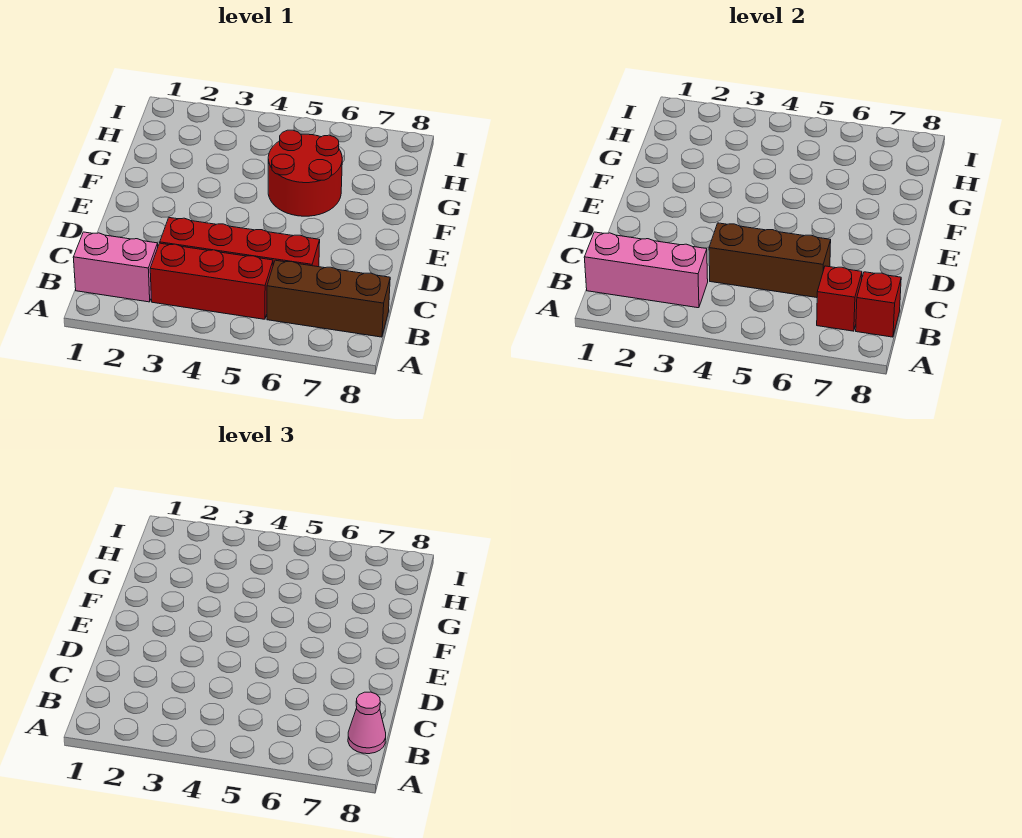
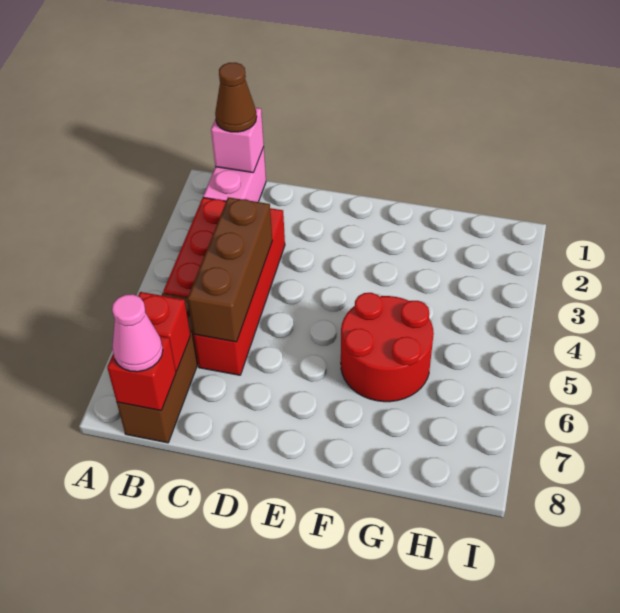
pink 1x3 brick [584,232,708,308] -> pink 1x1 brick [211,108,264,173]
none -> brown 1x1 cone [215,62,257,132]

